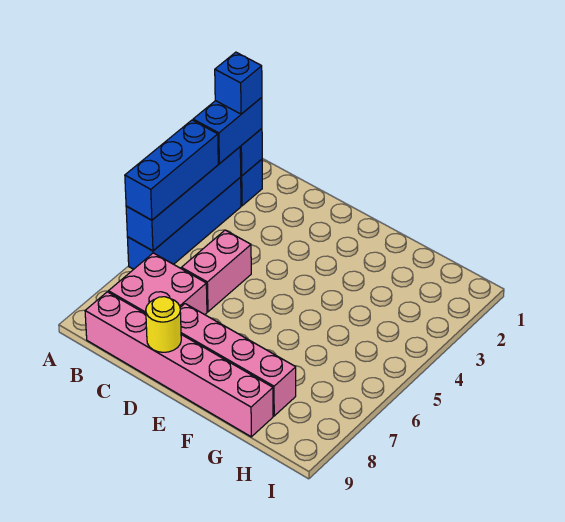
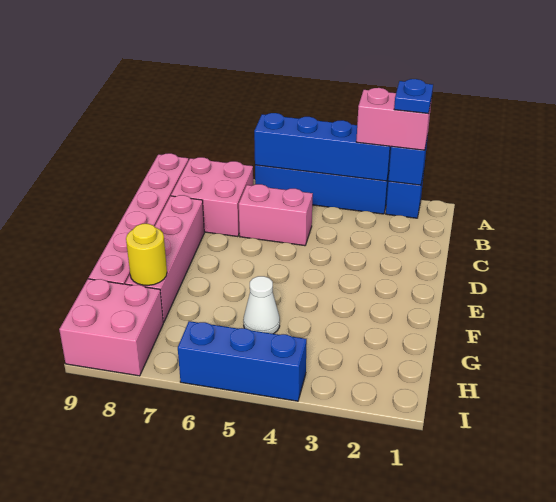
blue 1x2 brick [193,97,262,164] -> pink 1x2 brick [356,88,432,150]
blue 1x1 brick [215,52,262,114] -> blue 1x1 plate [394,79,433,114]
blue 1x3 brick [125,120,218,220] -> blue 1x3 brick moved to [178,321,307,401]
yellow 1x1 round brick [146,297,181,352] -> yellow 1x1 round brick moved to [126,224,167,285]
none -> white 1x1 cone [243,276,280,334]
none -> pink 2x2 brick [59,279,163,376]

